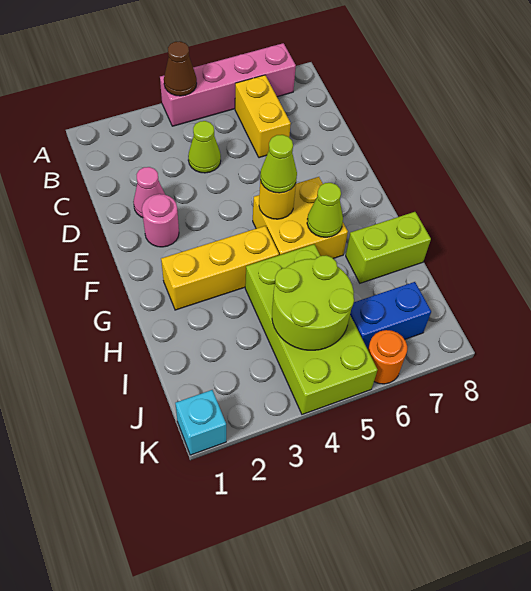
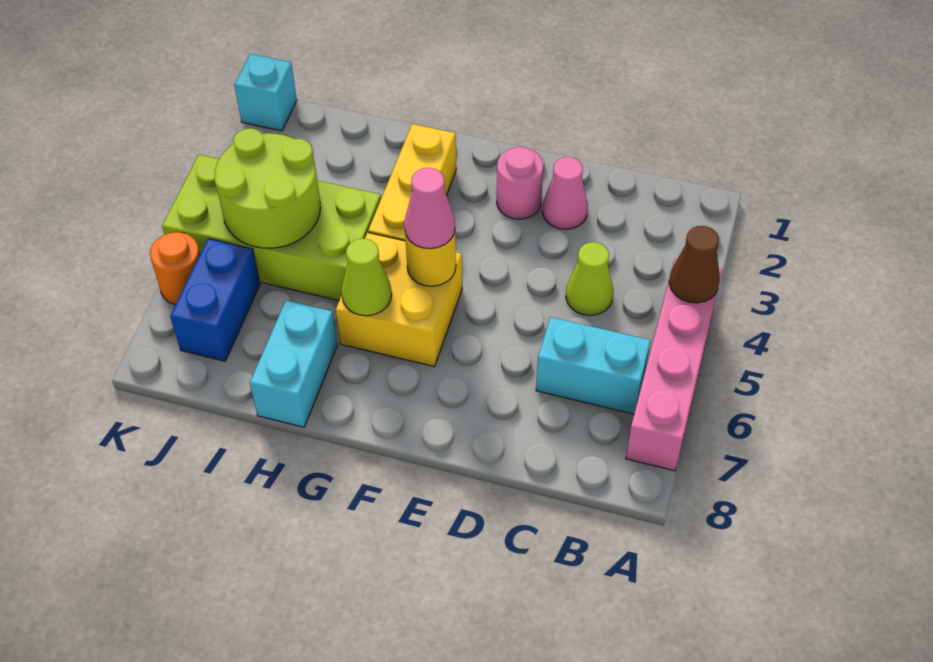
yellow 1x2 brick [235,75,291,158] -> cyan 1x2 brick [536,317,651,414]
lime 1x1 cone [260,135,297,193] -> pink 1x1 cone [404,168,455,249]
lime 1x2 brick [346,212,431,283] -> cyan 1x2 brick [250,300,337,427]

